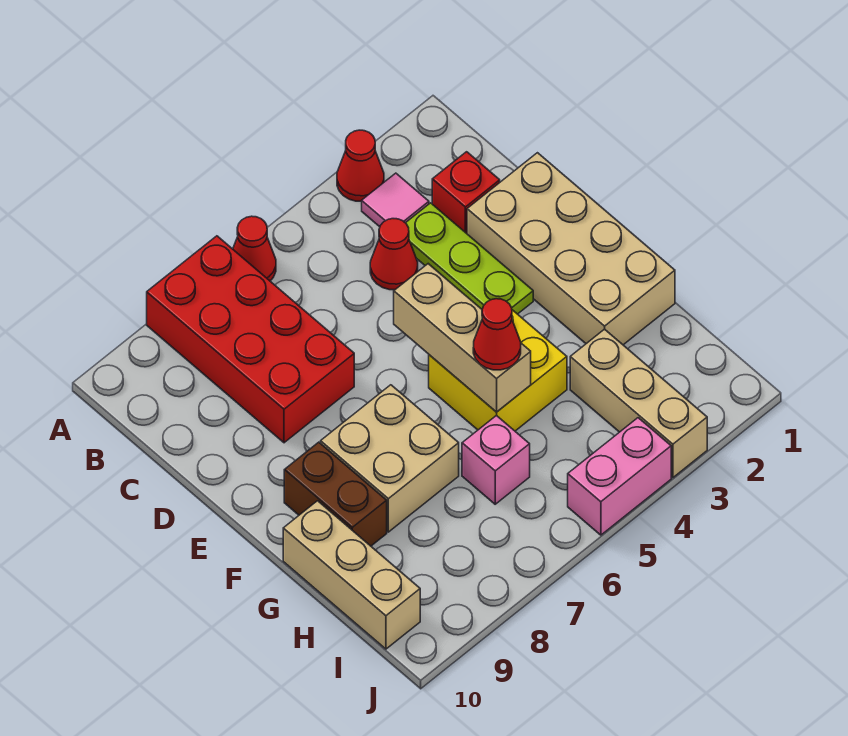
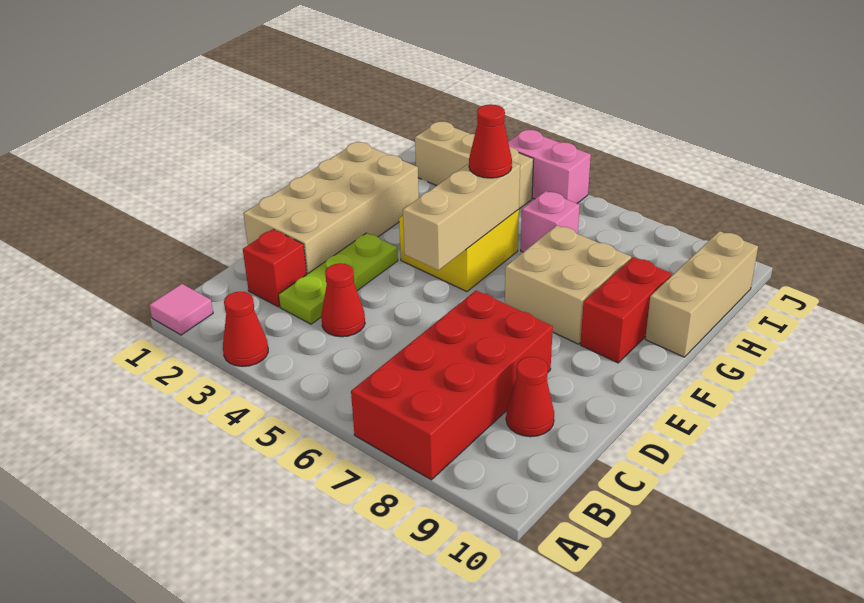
red 1x1 cone [233,216,276,281] -> red 1x1 cone moved to [506,357,554,437]
pink 1x1 tile [362,173,429,227] -> pink 1x1 tile moved to [149,284,213,335]
brown 1x2 brick [284,442,387,546] -> red 1x2 brick [580,257,671,363]
tan 1x3 brick [570,329,707,478] -> tan 1x3 brick turned to [415,122,534,209]

